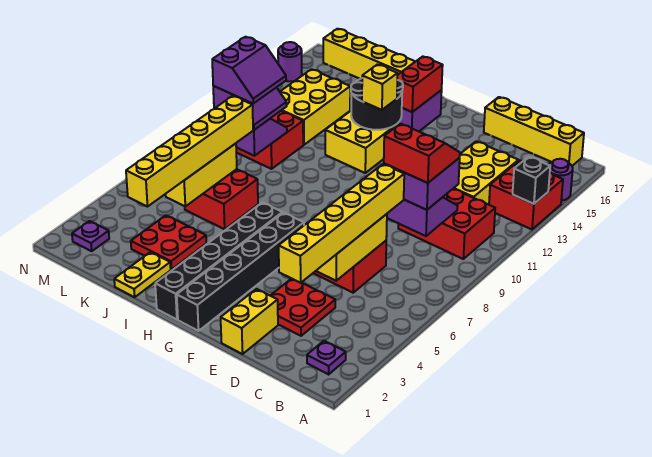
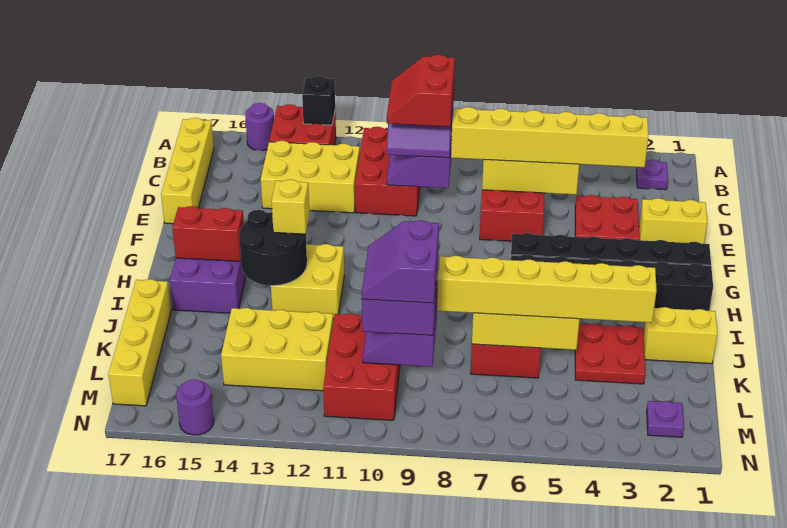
yellow 1x2 plate [114,252,171,297] -> yellow 1x2 brick [644,307,717,364]
purple 2x2 slope [212,37,286,103] -> purple 2x2 slope turned to [362,220,439,303]

